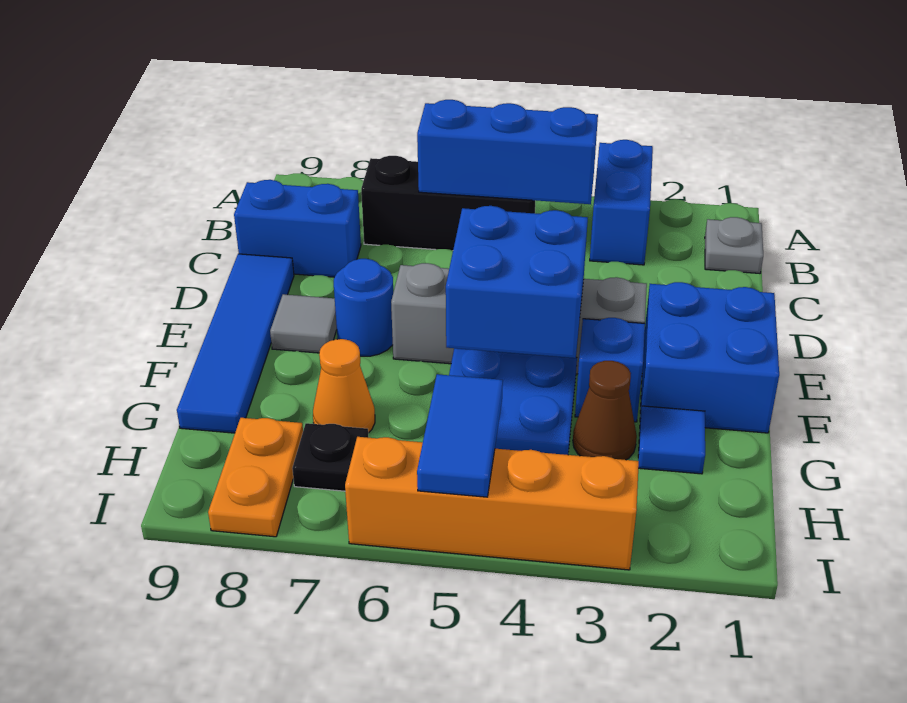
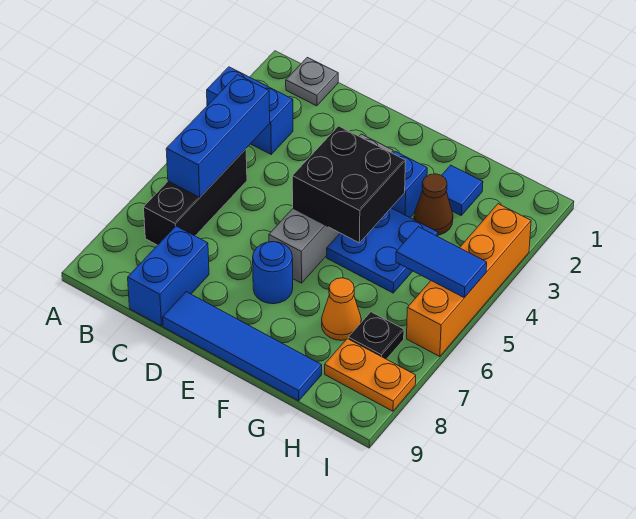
blue 2x2 brick [640,282,779,433] -> none
blue 2x2 brick [446,206,588,358] -> black 2x2 brick [292,126,406,243]
grey 1x1 tile [270,294,337,353] -> none

